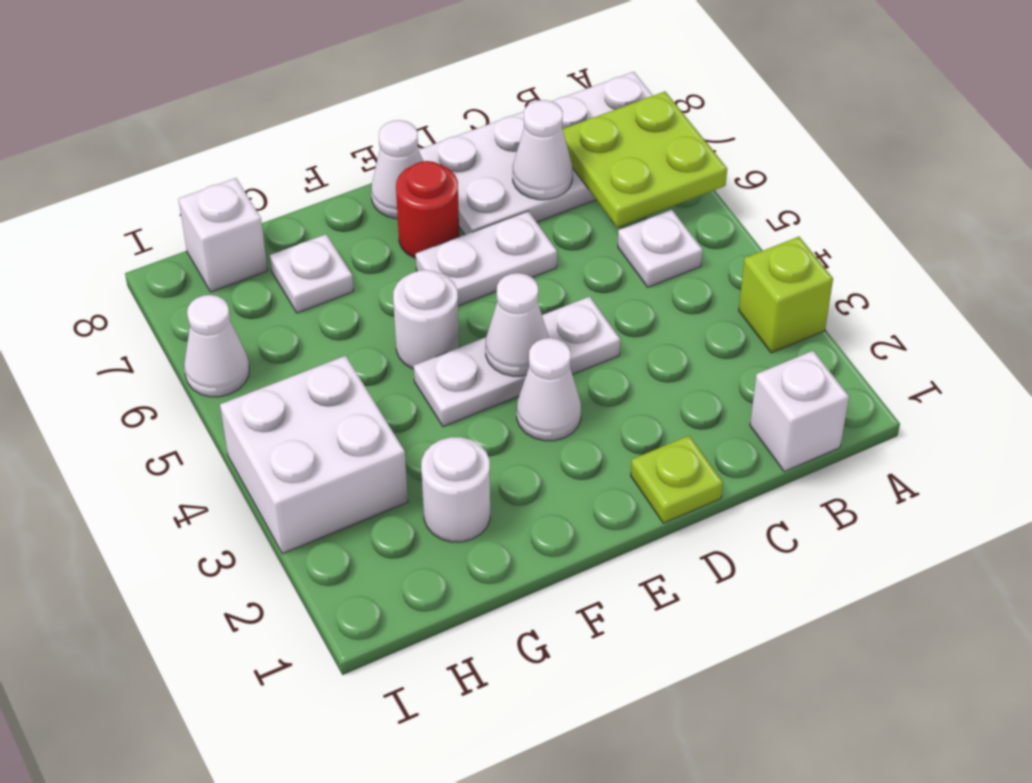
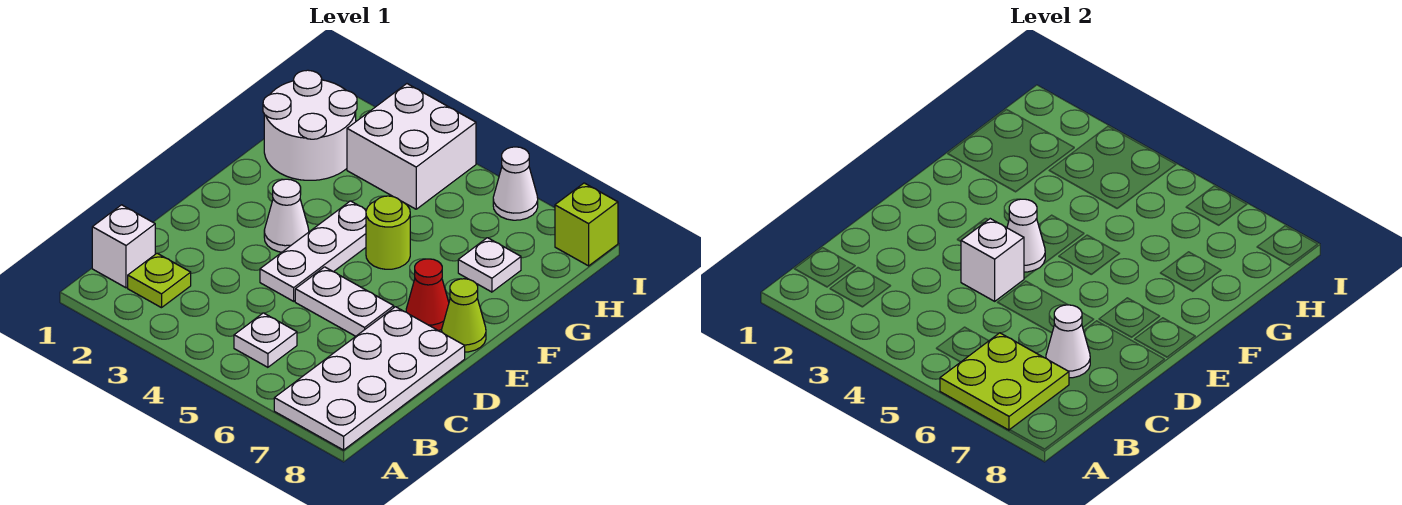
lime 1x1 brick [739,237,833,353] -> lime 1x1 brick moved to [555,183,618,266]
lime 1x1 plate [631,436,723,523] -> lime 1x1 plate moved to [128,253,191,308]
white 1x2 plate [416,211,557,306] -> white 1x2 plate turned to [295,267,394,336]
red 1x1 round brick [396,161,459,258] -> red 1x1 cone [406,259,449,331]
white 1x1 cone [371,120,423,219] -> lime 1x1 cone [442,279,486,352]
white 1x1 round brick [393,270,459,369] -> lime 1x1 round brick [366,196,410,269]
white 1x1 round brick [421,437,490,542] -> white 2x2 round brick [263,70,357,180]
white 1x1 brick [179,178,268,292] -> white 1x1 brick moved to [961,219,1024,301]

